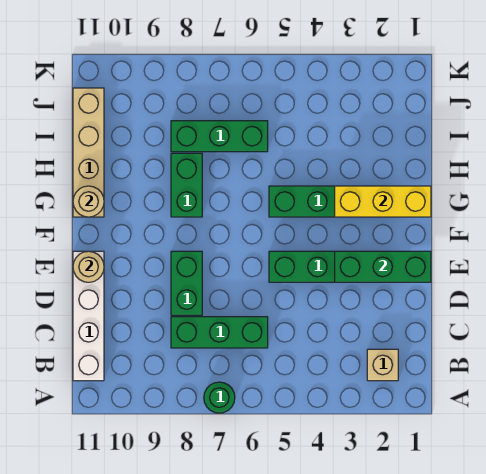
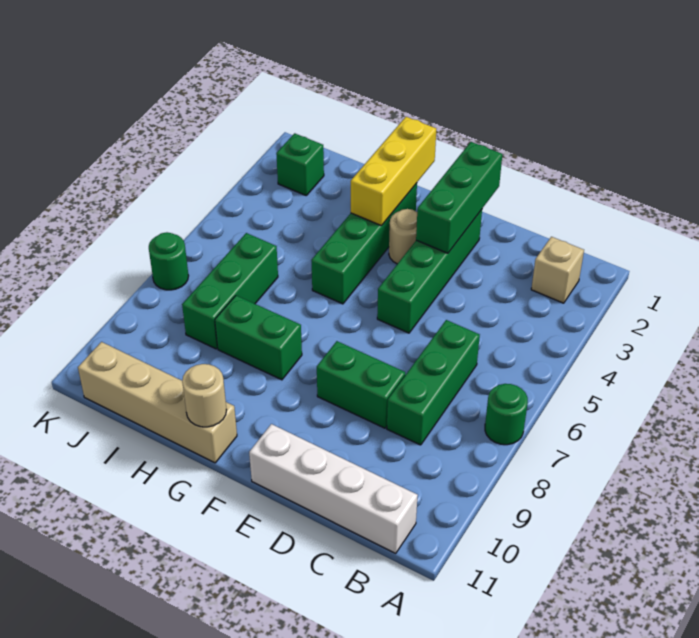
tan 1x1 round brick [73,251,104,282] -> tan 1x1 round brick moved to [389,209,417,264]
none -> green 1x1 brick [276,133,324,195]
none -> green 1x1 round brick [149,232,189,290]

